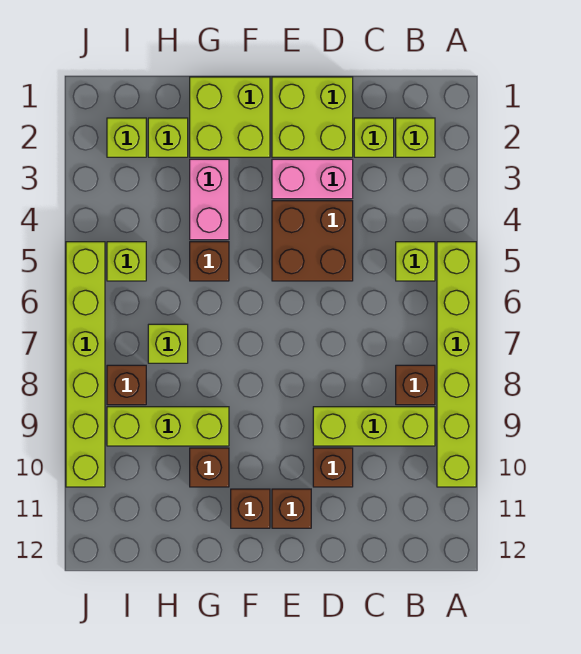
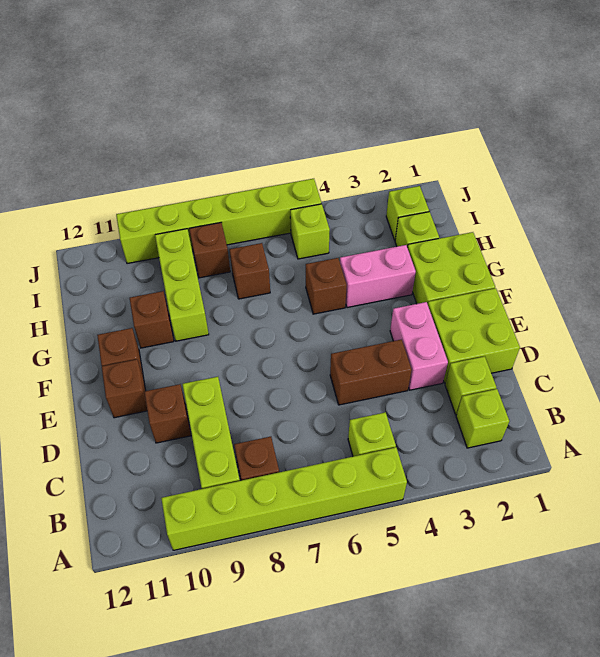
brown 2x2 brick [272,201,353,281] -> brown 1x2 brick [330,340,412,405]
lime 1x1 brick [148,324,188,363] -> brown 1x1 brick [229,243,270,299]

